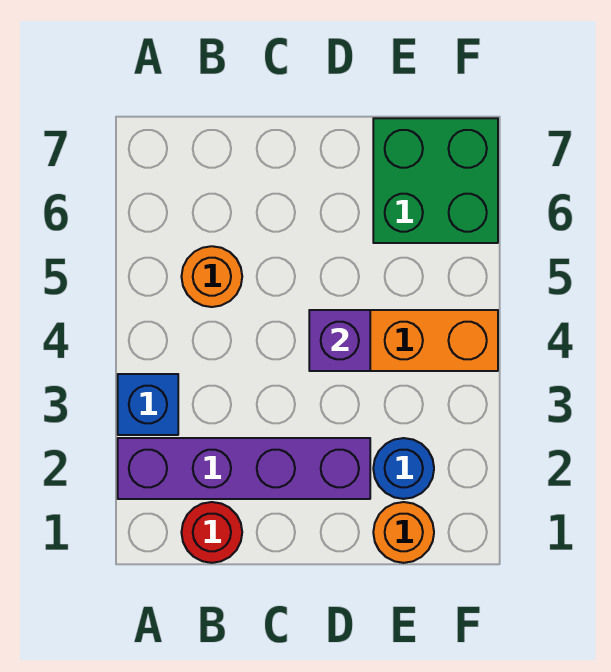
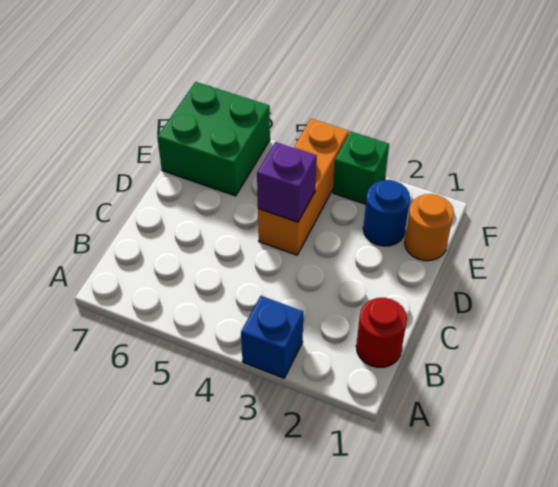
purple 1x4 brick [118,438,370,499] -> none
orange 1x1 round brick [181,246,242,307] -> none
none -> green 1x1 brick [333,132,389,204]

